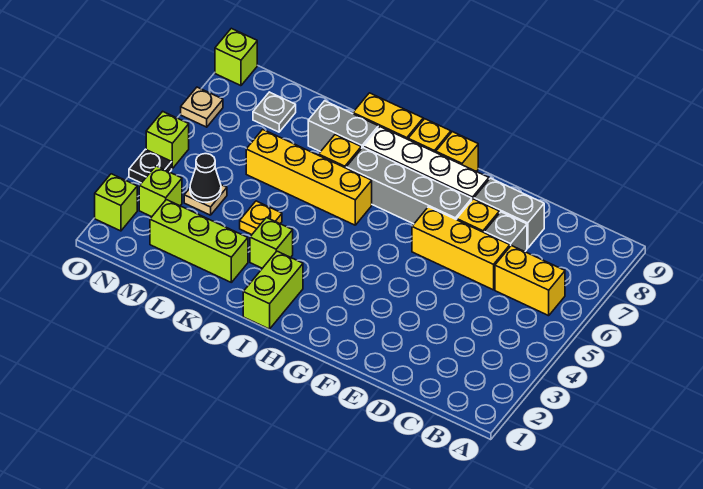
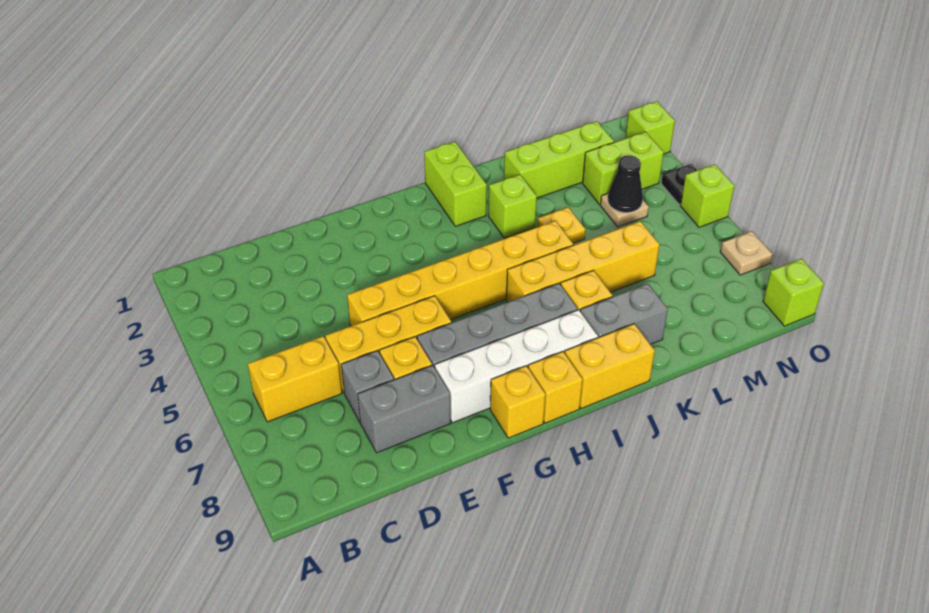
none -> yellow 1x6 brick [347,221,573,326]
grey 1x1 plate [253,92,296,132] -> none
lime 1x1 brick [139,166,182,217] -> lime 1x2 brick [583,132,664,204]

